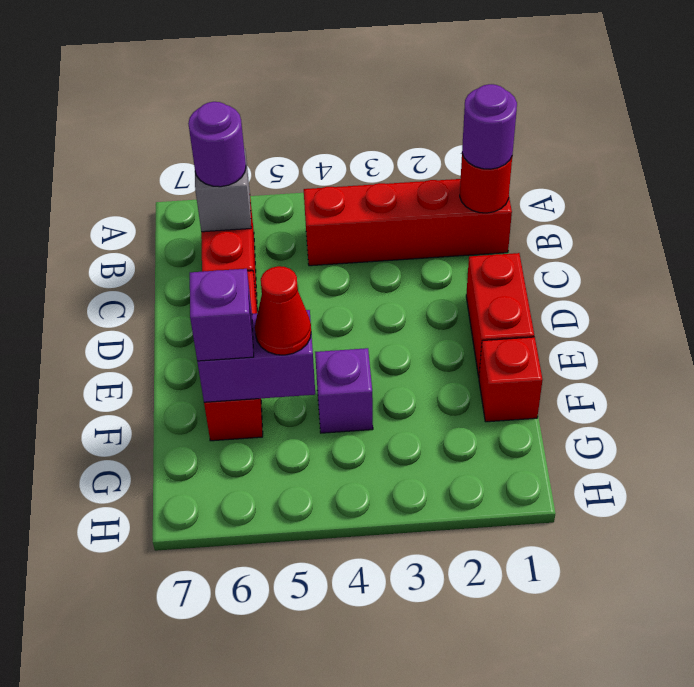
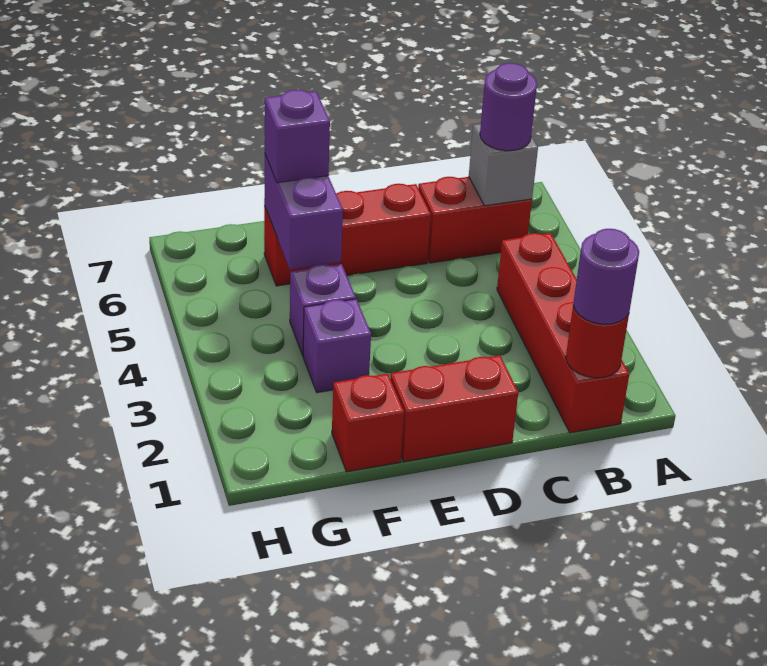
none -> purple 1x1 brick [303,299,371,393]
red 1x1 cone [255,266,311,355] -> none

